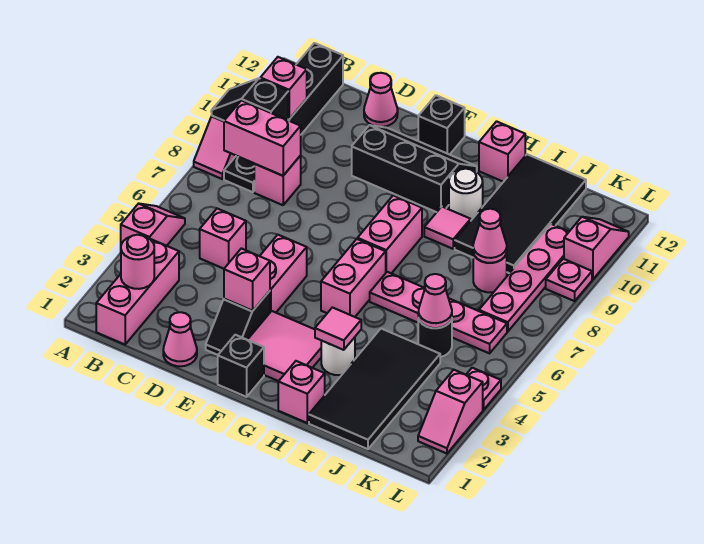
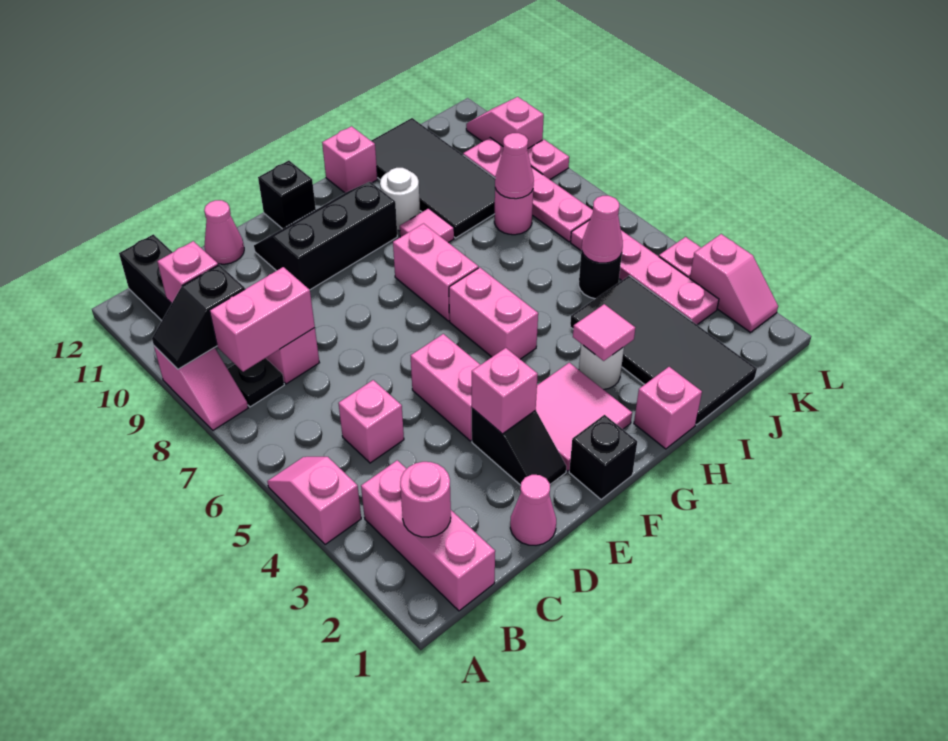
pink 1x4 plate [370,272,507,353] -> pink 1x4 plate turned to [571,220,719,325]

